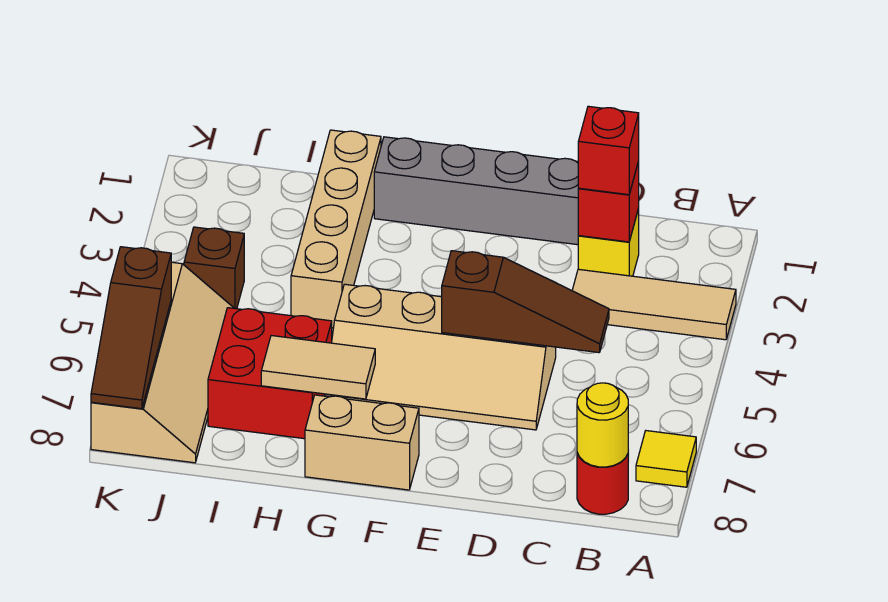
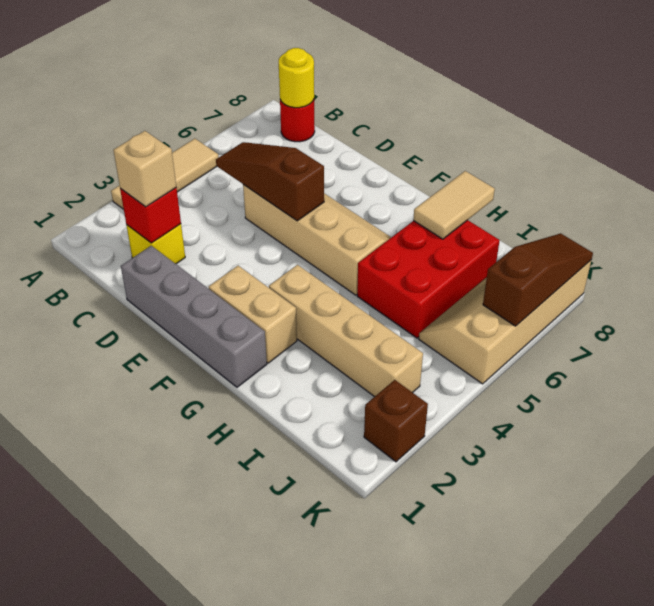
tan 1x3 tile [572,269,736,340] -> tan 1x3 tile turned to [111,139,219,209]
yellow 1x1 tile [636,431,696,487] -> none
red 1x1 brick [578,106,639,195] -> tan 1x1 brick [113,131,176,207]
tan 1x2 brick [305,395,419,490] -> tan 1x2 brick moved to [209,266,297,363]
tan 1x2 tile [261,336,375,399] -> tan 1x2 tile turned to [413,171,495,239]
tan 1x4 brick [291,130,381,328] -> tan 1x4 brick turned to [269,265,423,397]
red 2x2 brick [208,308,332,439] -> red 2x3 brick [357,220,500,338]
brown 1x1 brick [184,227,244,309] -> brown 1x1 brick moved to [364,380,428,462]

